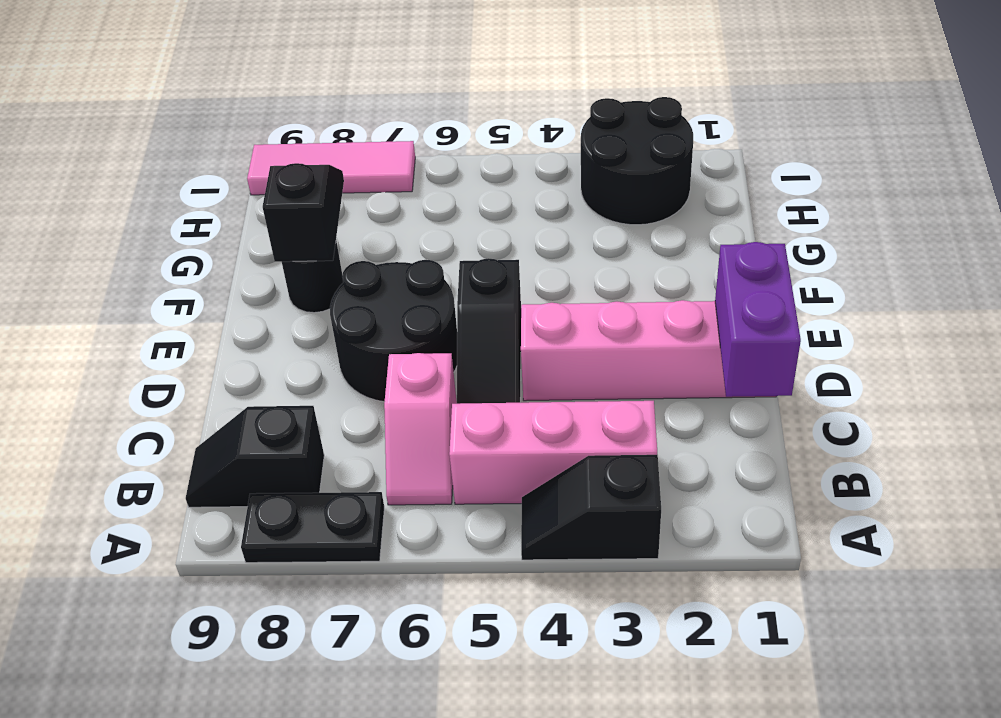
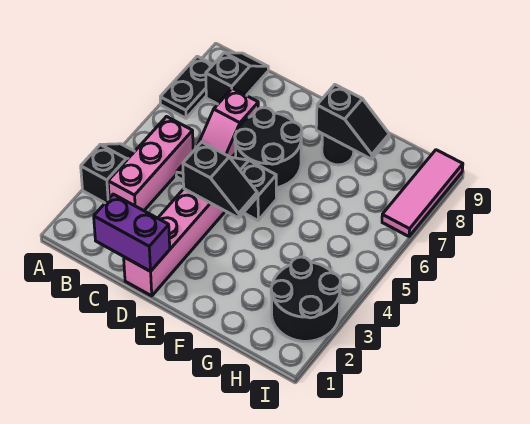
pink 1x2 slope [384,353,457,505] -> pink 1x2 slope turned to [197,88,258,157]
none -> black 1x2 slope [183,142,257,218]

